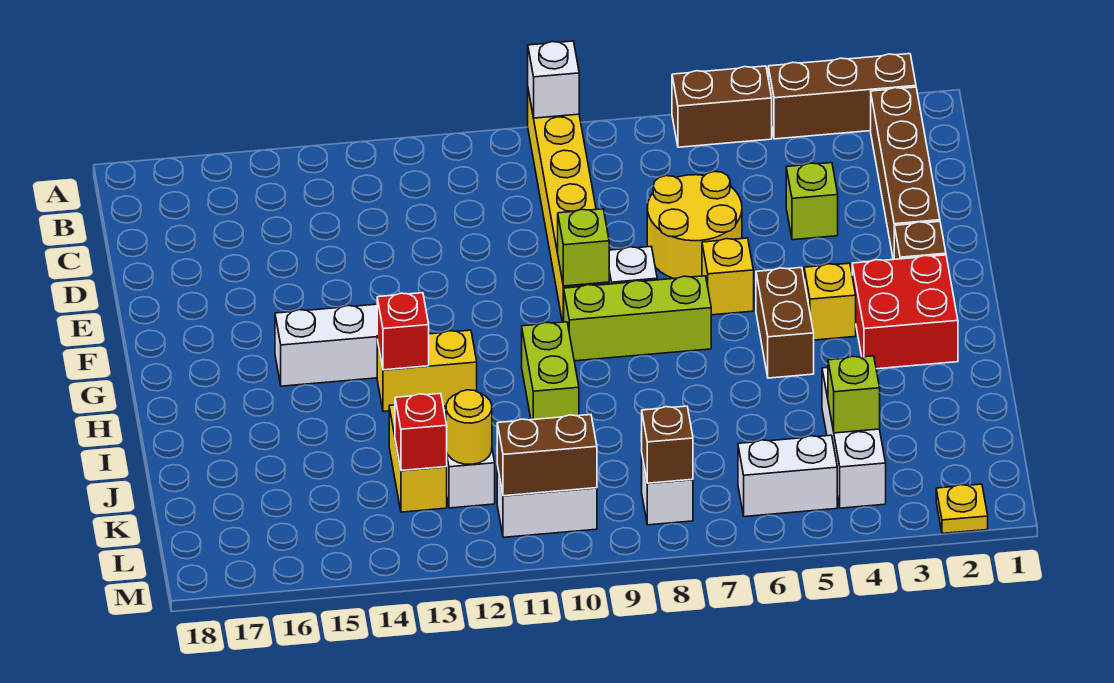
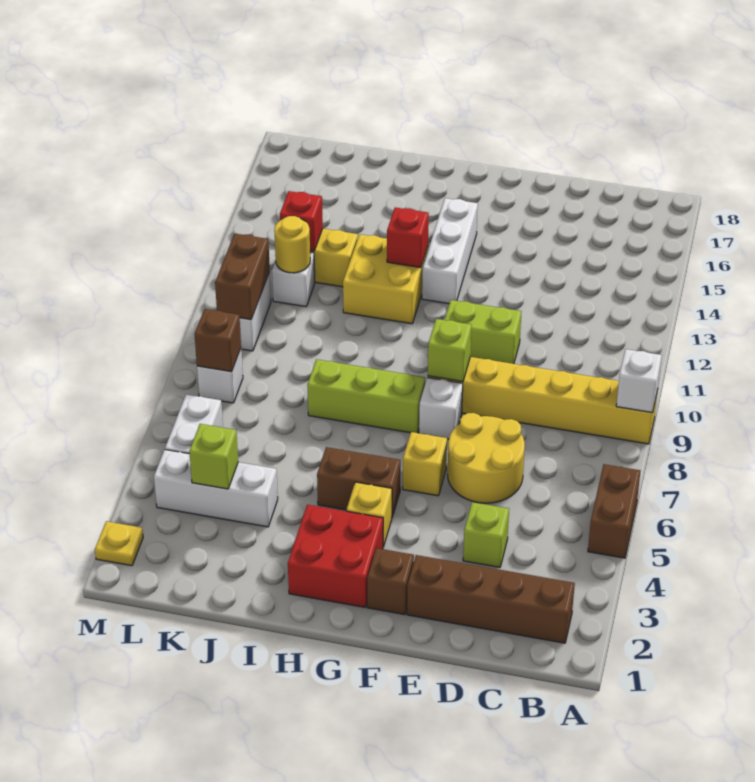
brown 1x3 brick [768,54,916,139] -> none
lime 1x3 brick [564,276,711,361] -> lime 1x3 brick turned to [307,359,425,433]
lime 1x2 brick [522,322,579,420] -> lime 1x2 brick moved to [445,300,521,364]
yellow 1x2 brick [377,330,477,412] -> yellow 2x2 brick [343,234,428,324]

